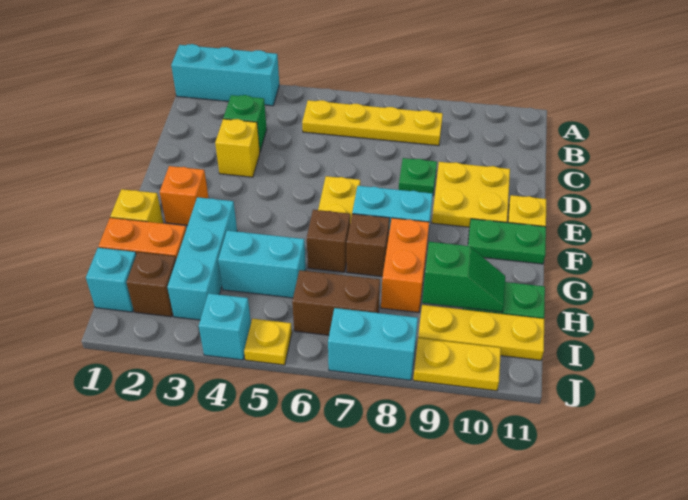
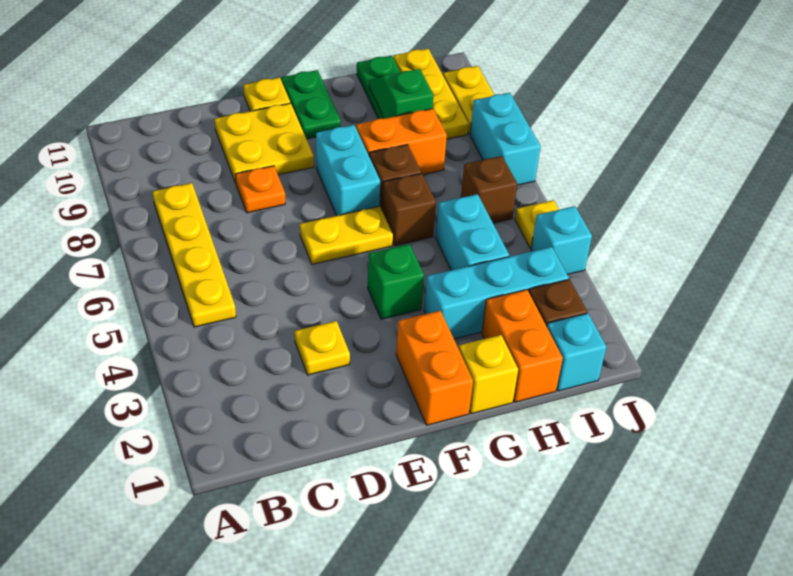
cyan 1x3 brick [171,44,279,106] -> none
green 1x1 brick [224,95,267,151] -> green 1x1 brick moved to [368,244,424,319]
yellow 1x1 brick [215,119,260,177] -> yellow 1x1 plate [295,321,350,375]
green 1x1 plate [399,158,437,193] -> orange 1x1 plate [235,166,285,213]
orange 1x1 brick [160,166,209,225] -> orange 1x2 brick [396,311,473,425]
brown 1x2 brick [292,270,380,335] -> brown 1x1 brick [461,156,517,223]

